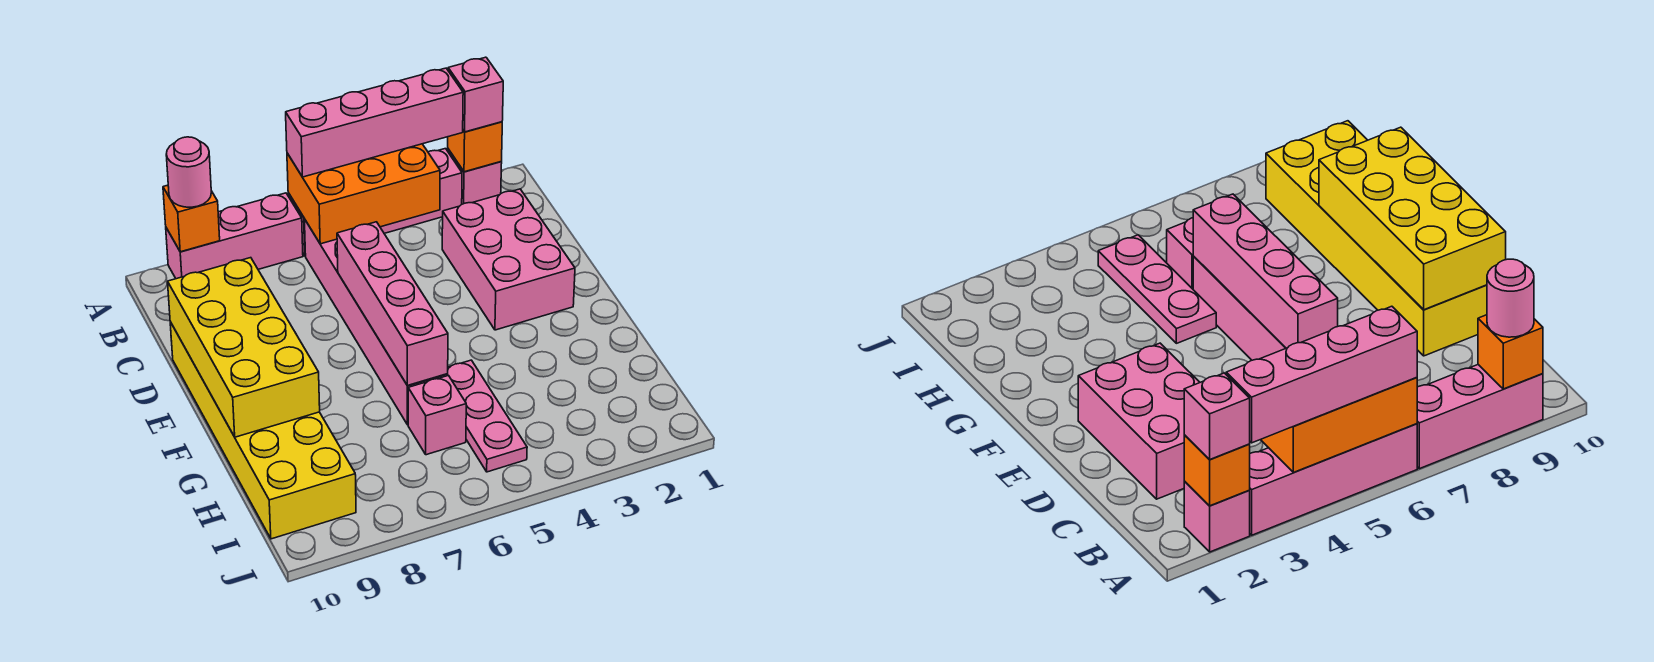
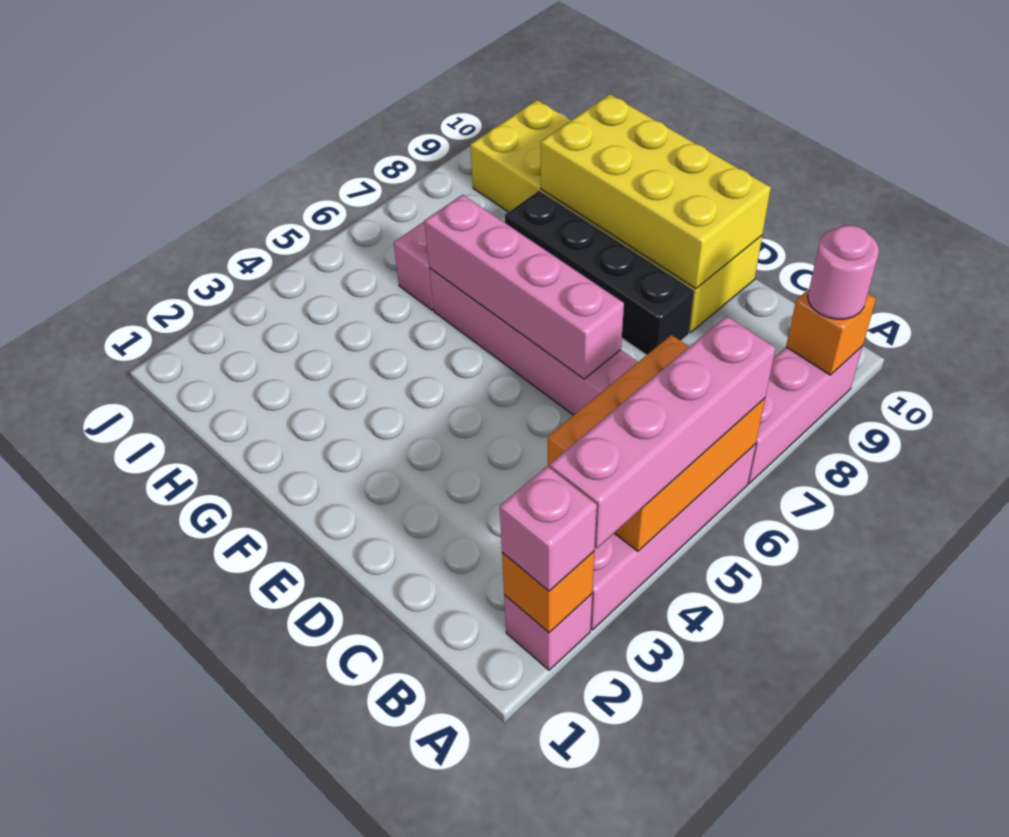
pink 2x3 brick [442,189,575,330] -> none
none -> black 1x4 brick [505,191,694,355]
pink 1x3 plate [448,360,527,472] -> none

